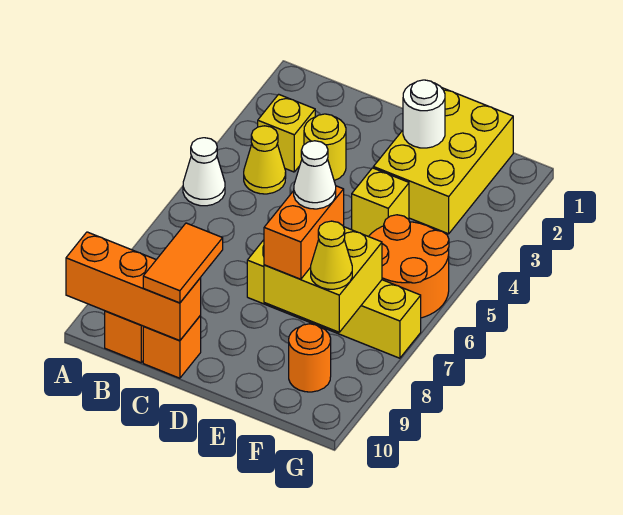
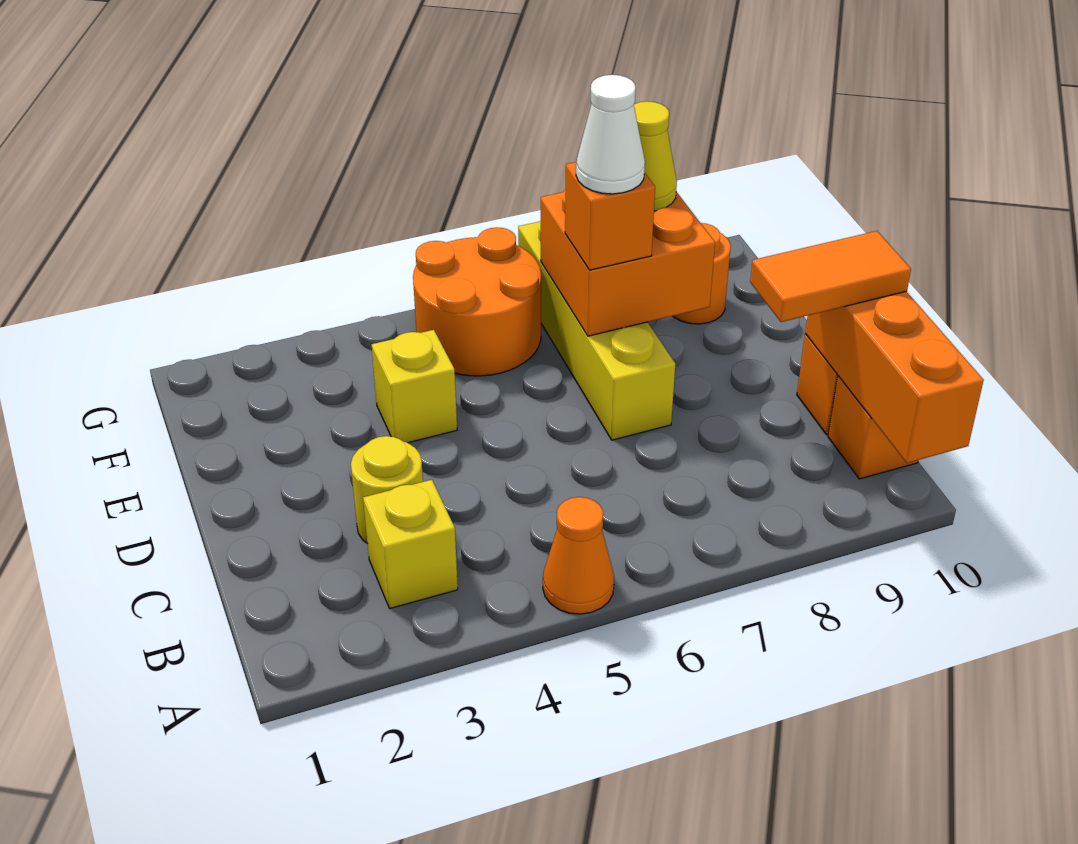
white 1x1 cone [183,138,225,206] -> orange 1x1 cone [543,497,614,614]
yellow 1x1 cone [244,126,286,194] -> none
yellow 2x3 brick [373,88,513,234] -> none
white 1x1 round brick [403,80,445,148] -> none
yellow 2x2 brick [264,227,382,332] -> orange 2x2 brick [541,189,715,336]
orange 1x2 brick [264,186,344,279] -> orange 1x1 brick [565,162,655,270]

